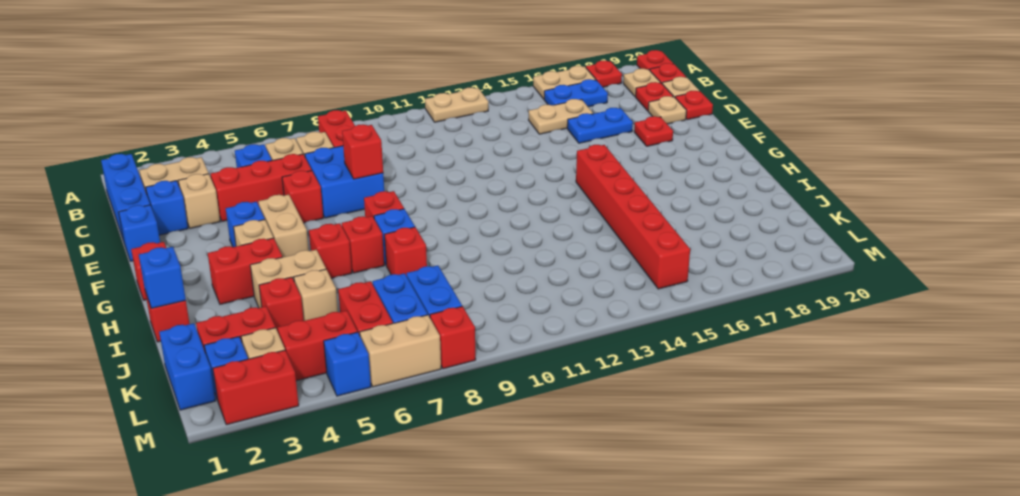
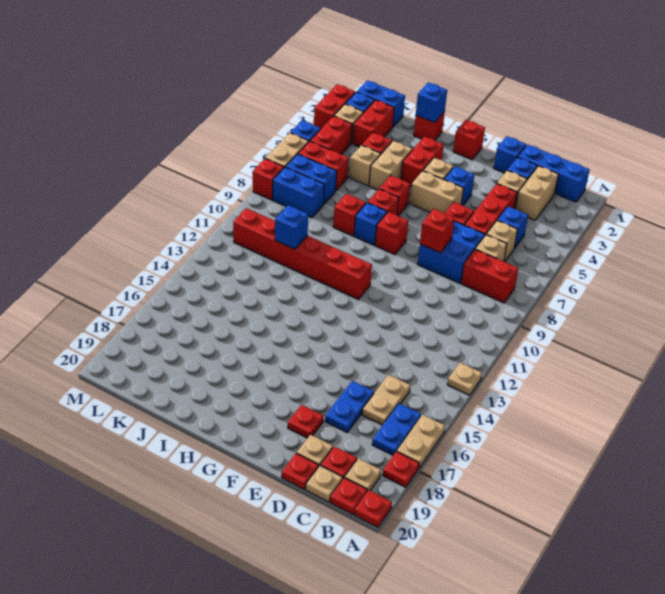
tan 1x2 plate [425,88,488,122] -> tan 1x1 plate [447,363,482,395]
red 1x6 brick [576,145,690,289] -> red 1x6 brick moved to [233,208,372,300]
none -> blue 1x1 brick [275,205,308,249]

